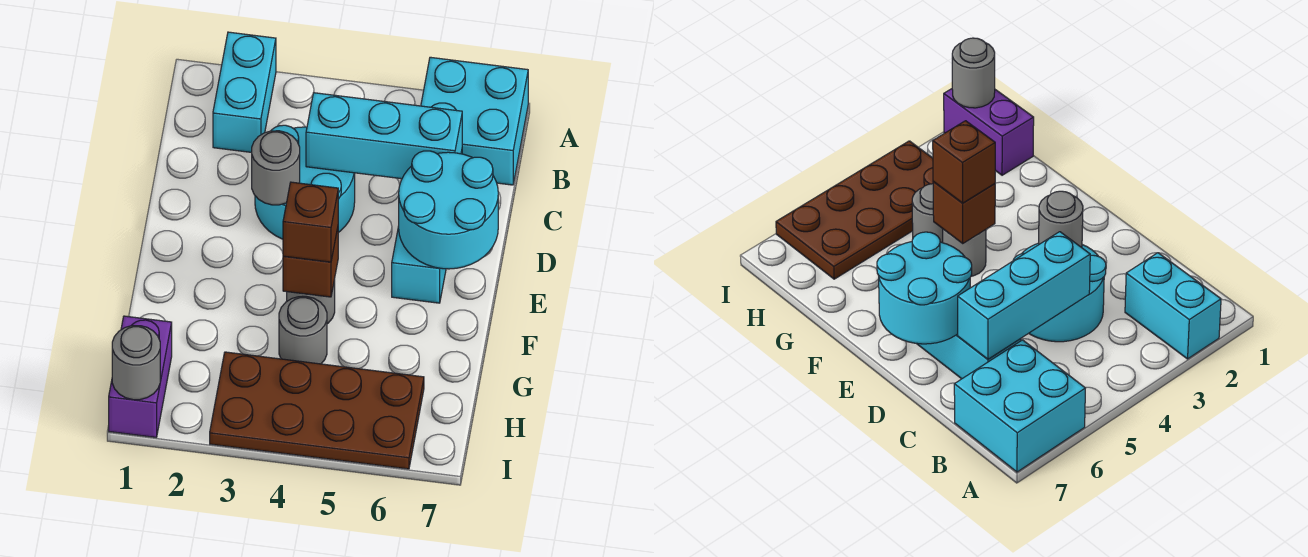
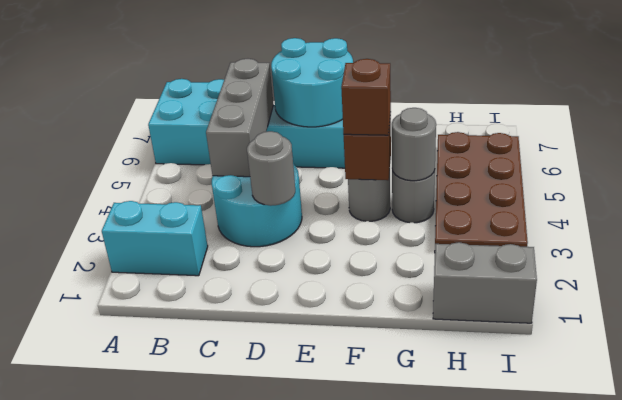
cyan 1x3 brick [306,93,462,179] -> grey 1x3 brick [206,59,274,177]
purple 1x2 brick [109,316,172,437] -> grey 1x2 brick [433,242,537,323]
grey 1x1 round brick [112,326,160,400] -> grey 1x1 round brick moved to [392,108,436,181]

